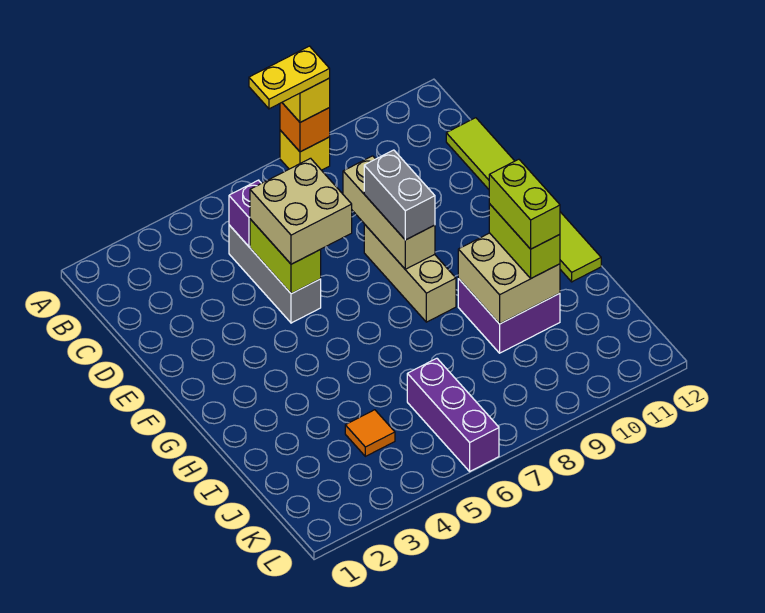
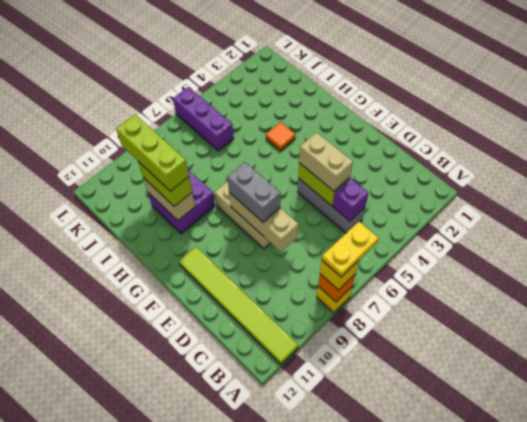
lime 1x6 tile [446,118,601,282] -> lime 1x6 tile moved to [179,247,298,364]
tan 2x2 brick [250,158,352,264] -> tan 1x2 brick [299,132,353,191]
tan 2x2 brick [458,233,560,324] -> tan 1x2 brick [143,178,195,220]
lime 1x2 brick [489,159,560,249] -> lime 1x3 brick [116,114,189,191]
orange 1x1 tile [345,410,395,456] -> orange 1x1 tile moved to [266,122,295,151]

